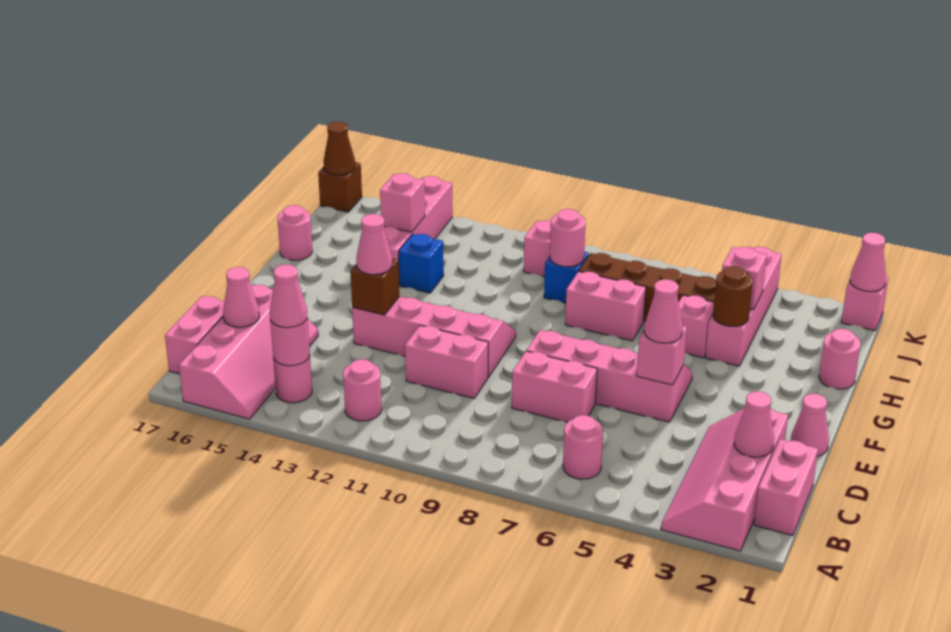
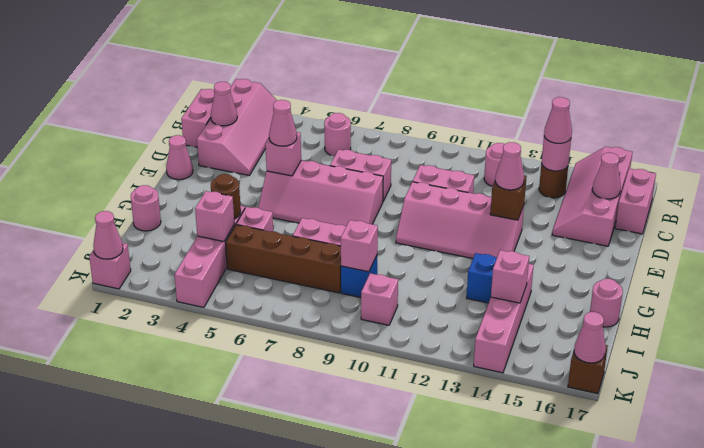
pink 1x1 round brick [273,356,312,403] -> brown 1x1 round brick [539,164,568,198]
pink 1x1 round brick [550,209,586,267] -> pink 1x1 brick [341,220,378,272]
brown 1x1 cone [323,122,355,175] -> pink 1x1 cone [574,312,606,363]

